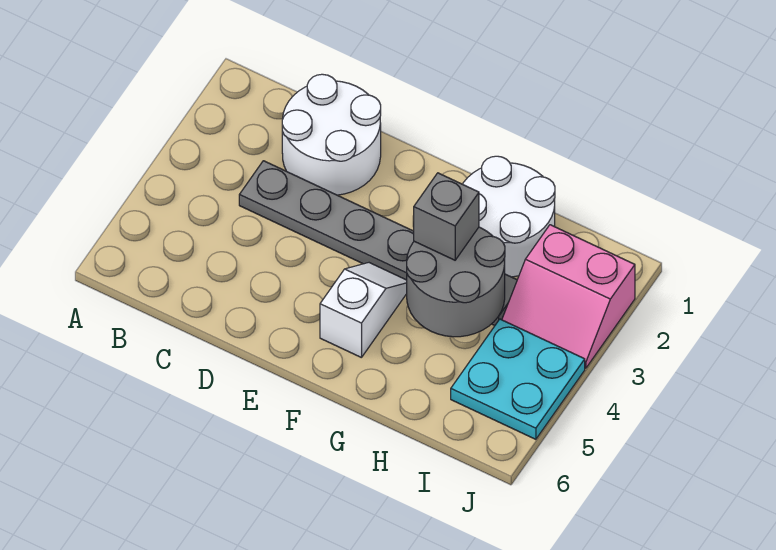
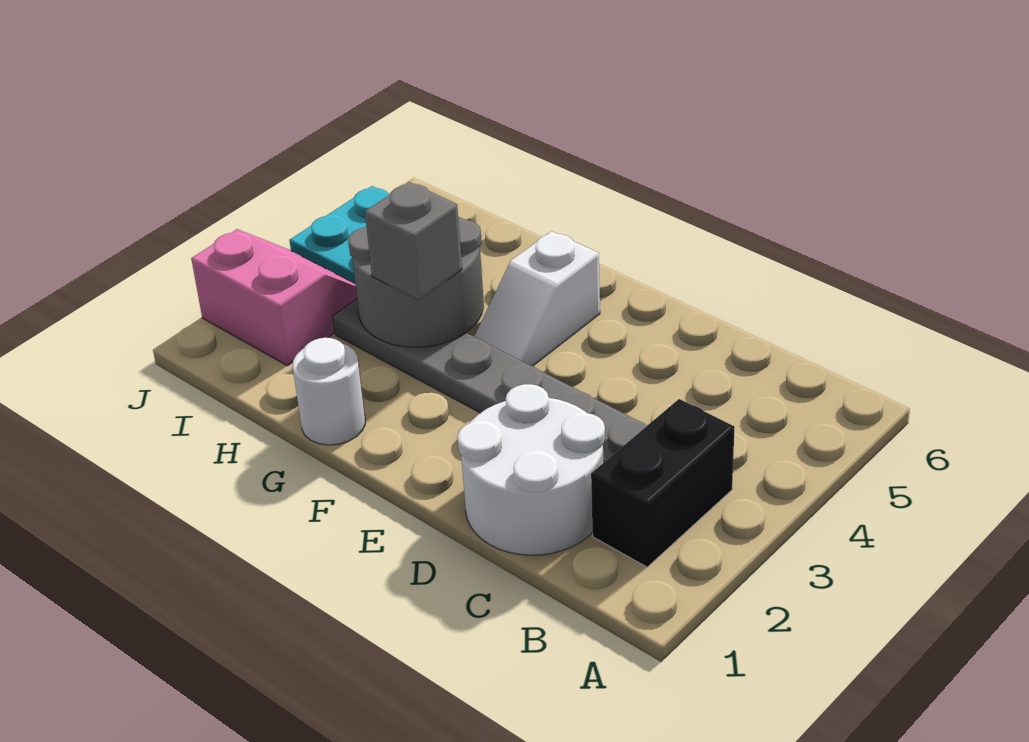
none -> black 1x2 brick [591,399,735,567]
white 2x2 round brick [463,156,555,277] -> white 1x1 round brick [293,338,365,445]

